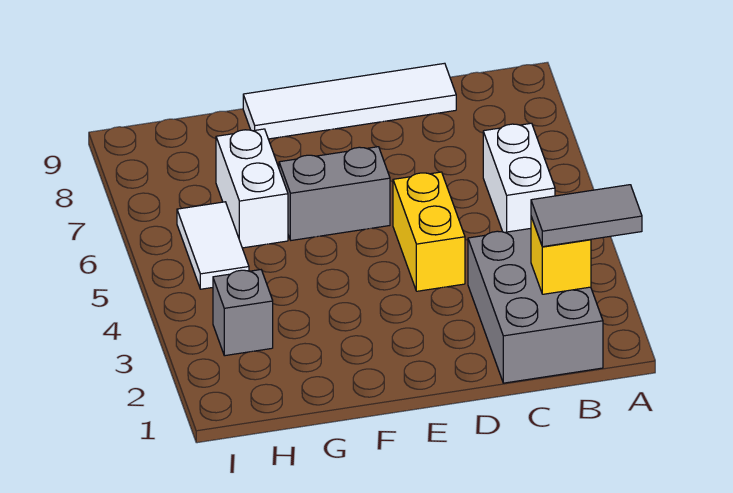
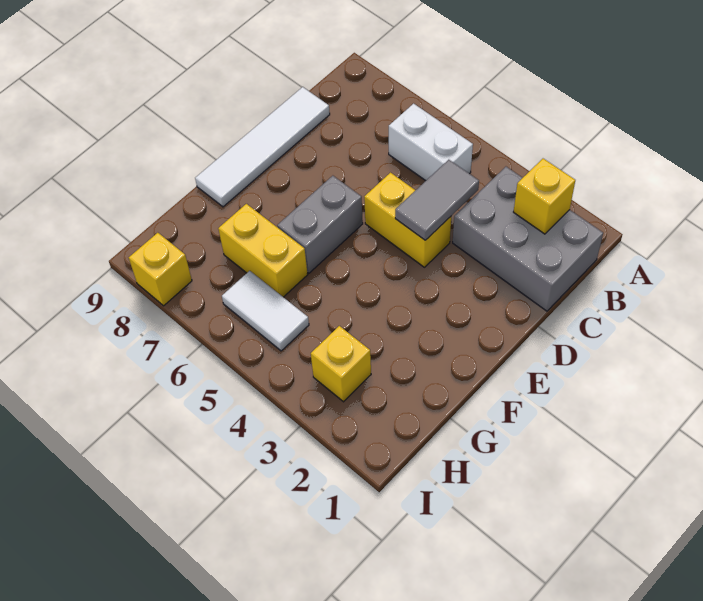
grey 1x2 tile [531,185,642,247] -> grey 1x2 tile moved to [395,160,479,240]
white 1x2 brick [216,129,288,248] -> yellow 1x2 brick [218,204,308,297]
grey 1x1 brick [213,270,273,356] -> yellow 1x1 brick [311,326,371,402]
none -> yellow 1x1 brick [129,233,192,306]

